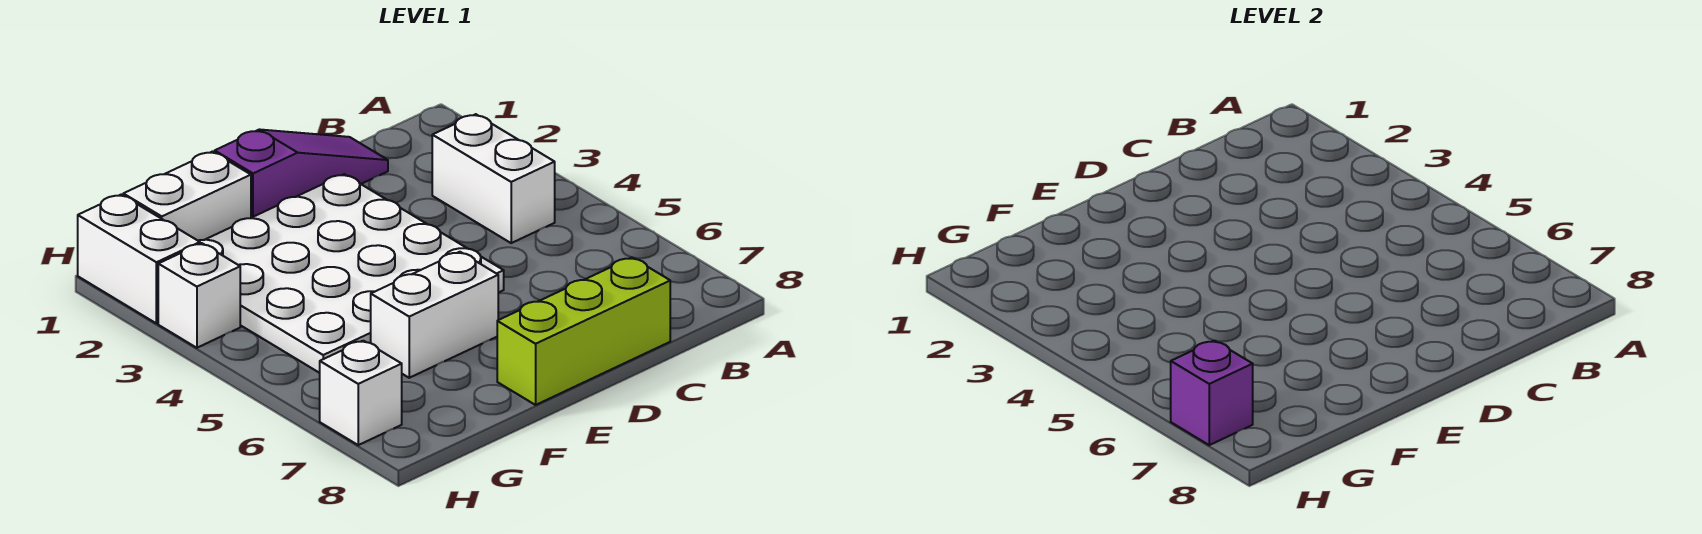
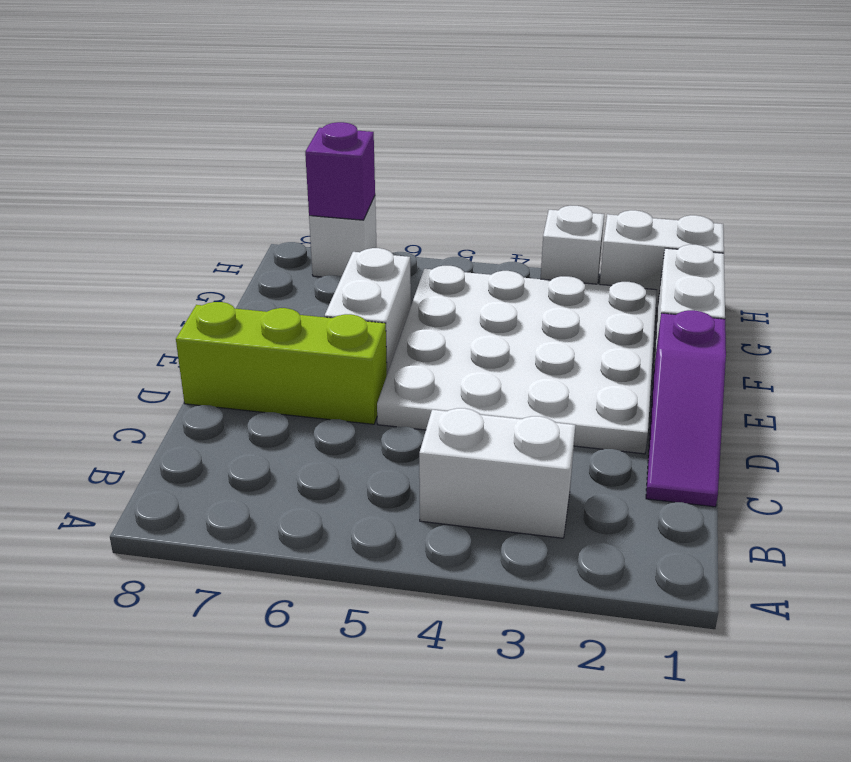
lime 1x3 brick [497,257,670,405] -> lime 1x3 brick turned to [176,302,387,424]

